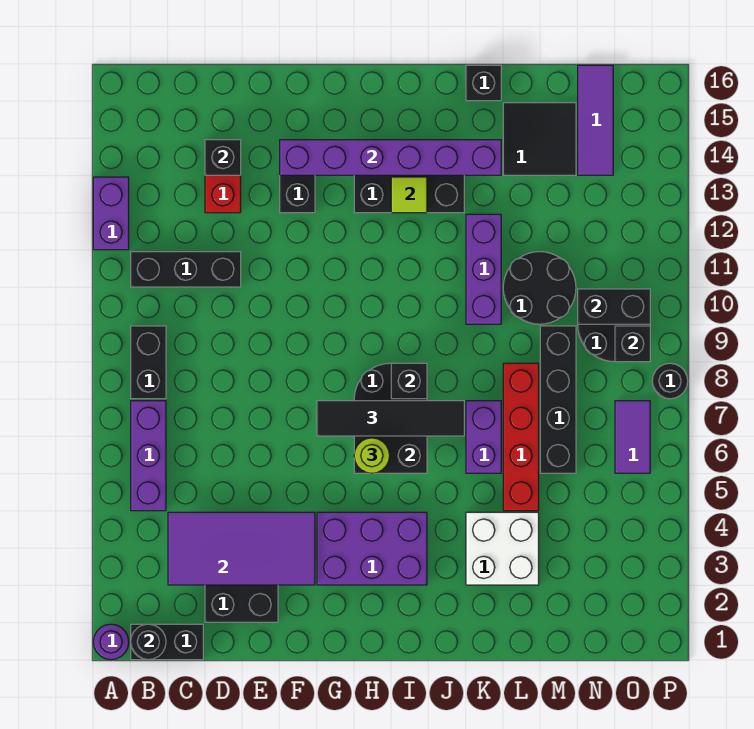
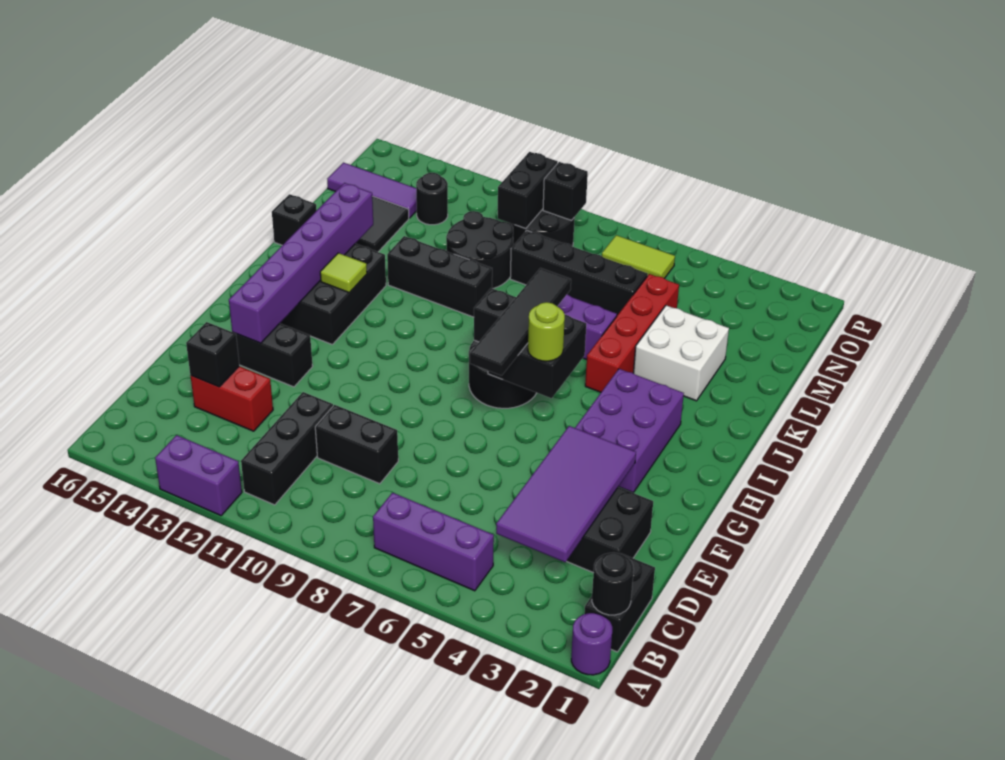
black 1x2 brick [131,326,166,399] -> black 1x2 brick moved to [315,405,398,484]
purple 1x3 brick [466,214,501,324] -> black 1x3 brick [387,236,492,317]
red 1x4 brick [503,363,539,511] -> red 1x4 brick turned to [585,274,679,392]
purple 1x2 tile [615,401,650,473] -> lime 1x2 tile [602,235,675,278]
black 1x1 round brick [652,363,688,399] -> black 1x1 round brick moved to [416,173,448,225]

